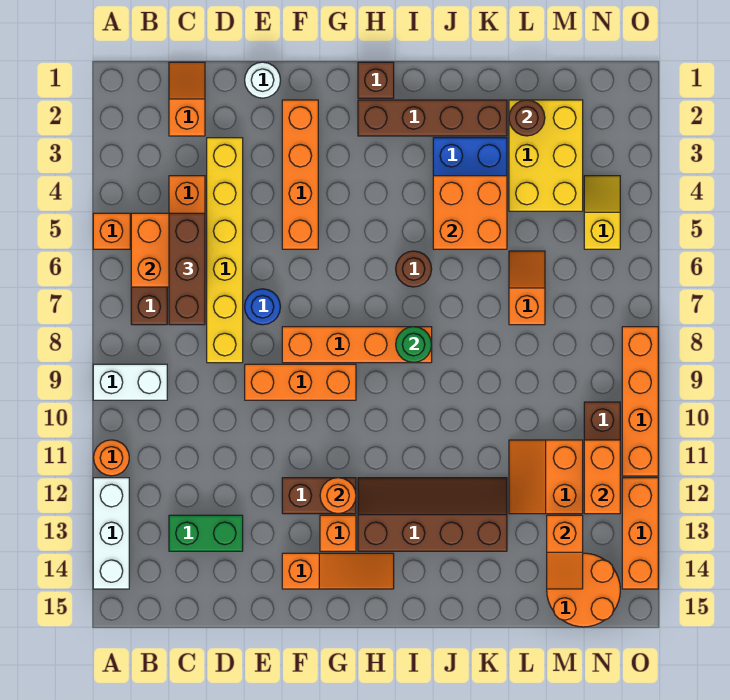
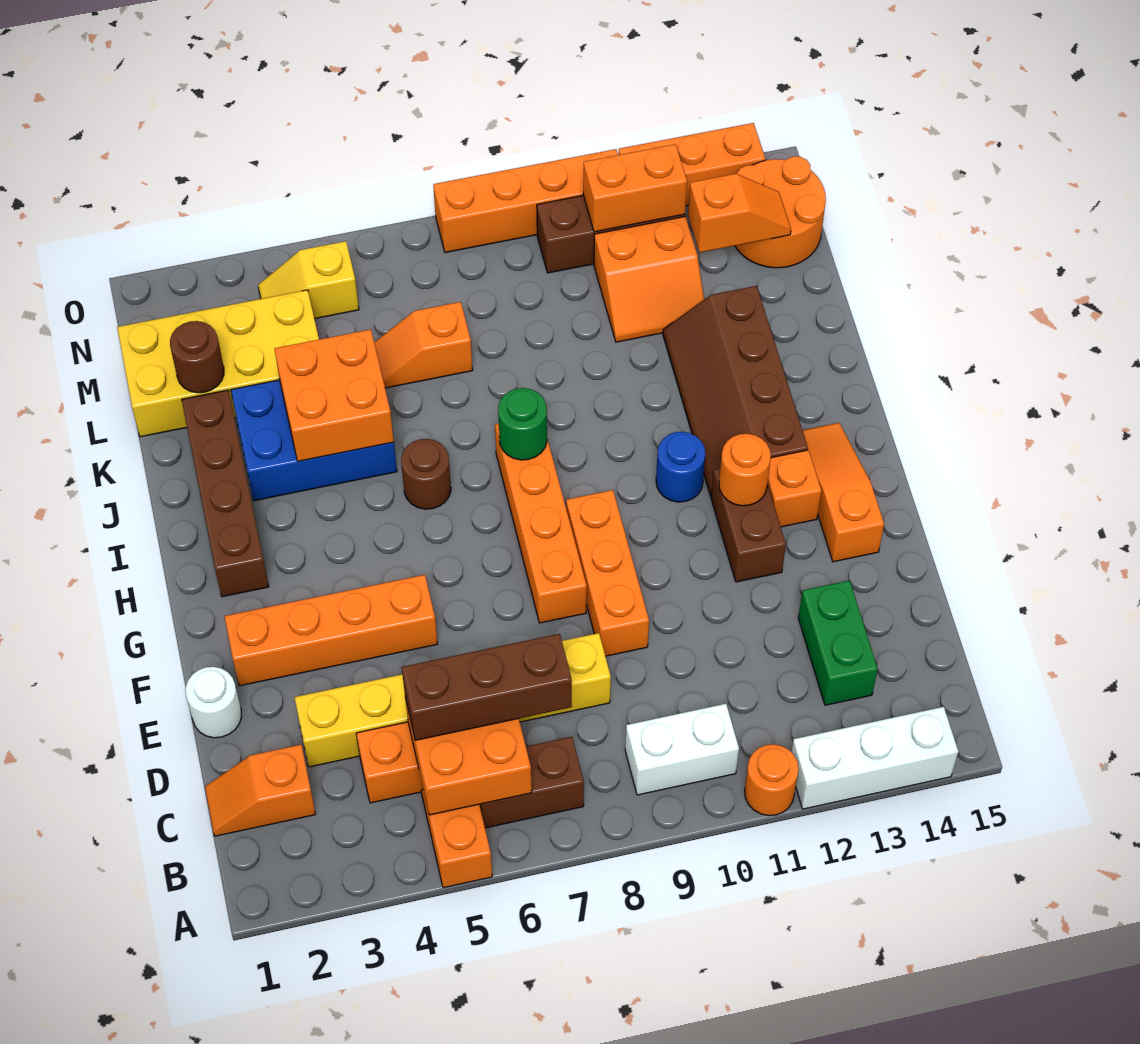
white 1x2 brick [93,364,167,400] -> white 1x2 brick turned to [625,704,739,795]
blue 1x1 round brick [245,289,280,325] -> blue 1x1 round brick moved to [656,432,705,502]
brown 1x1 brick [358,62,394,98] -> none
yellow 2x3 brick [509,100,583,211] -> yellow 2x4 brick [117,290,319,437]

